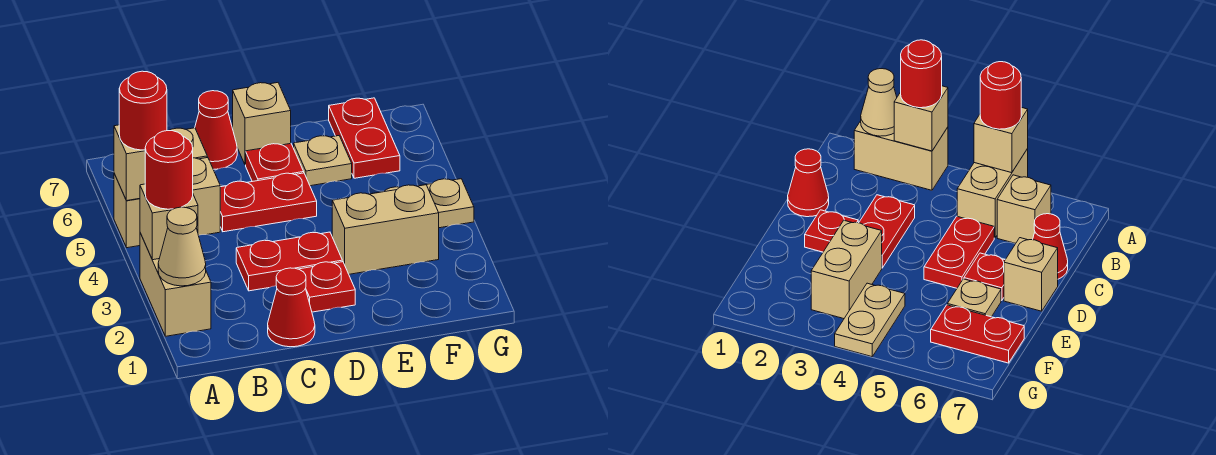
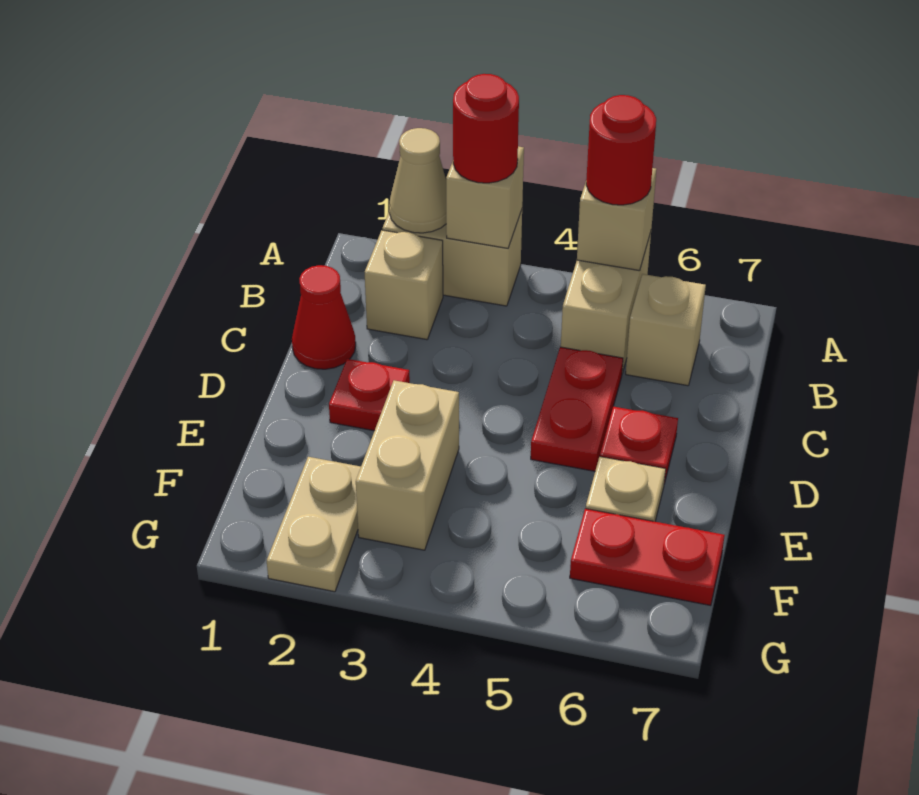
red 1x2 plate [236,232,342,291] -> none
red 1x1 cone [195,91,237,169] -> none
tan 1x1 brick [233,83,291,165] -> tan 1x1 brick moved to [365,230,443,340]
tan 1x2 plate [372,179,474,228] -> tan 1x2 plate moved to [267,457,361,592]

